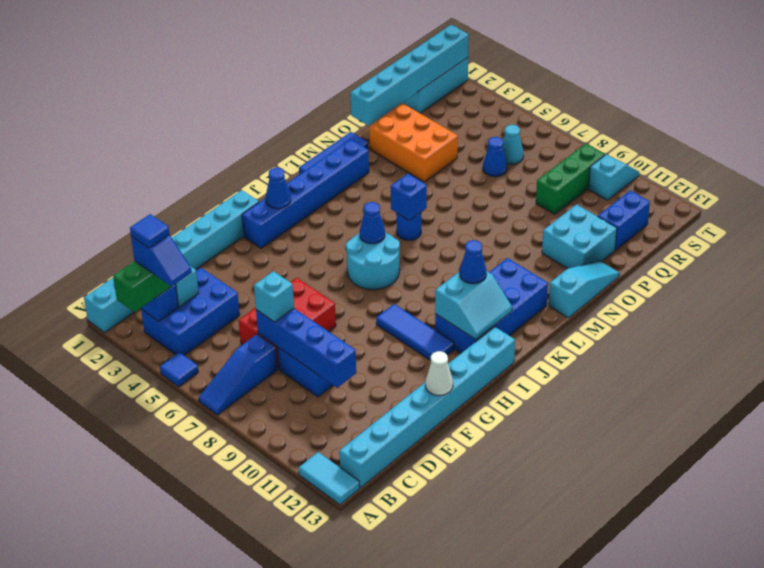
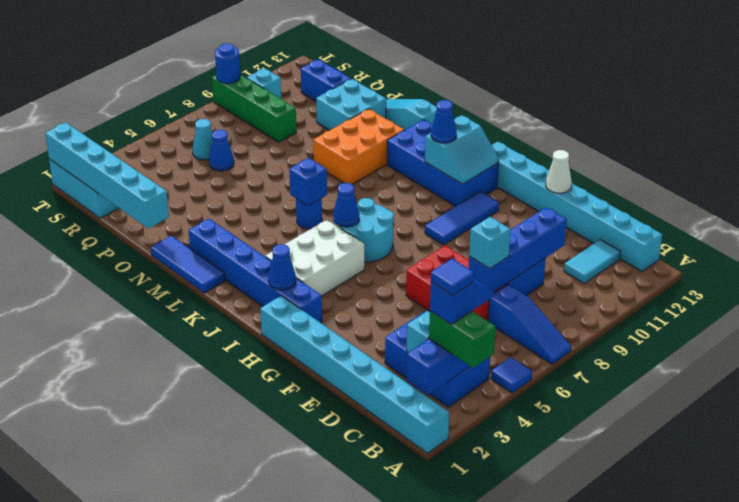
cyan 1x2 tile [299,452,360,505] -> cyan 1x2 tile moved to [564,240,620,284]
none -> white 2x3 brick [265,220,364,296]
cyan 2x2 slope [435,271,512,339] -> cyan 2x2 slope turned to [425,115,499,184]
orange 2x3 brick [369,104,458,182] -> orange 2x3 brick moved to [313,109,404,184]
green 1x3 brick [536,144,605,214] -> green 1x4 brick [212,75,297,142]
none -> blue 1x1 round brick [215,43,240,84]

